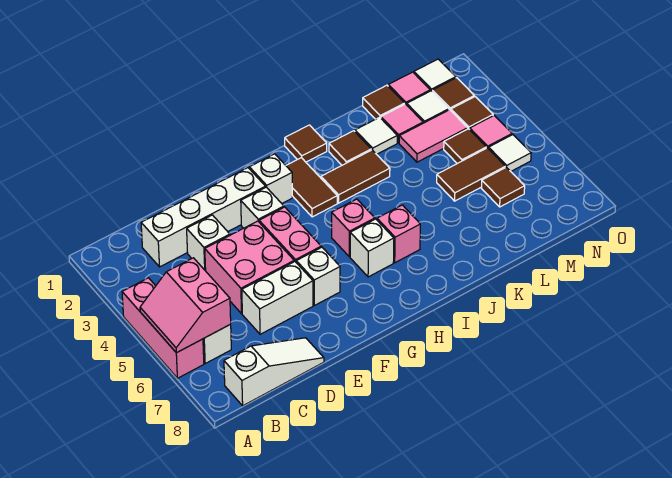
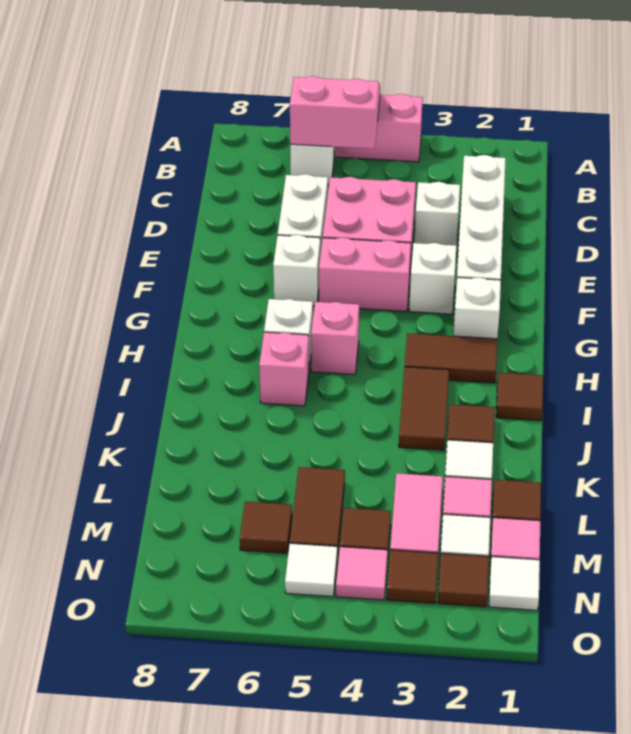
white 1x3 slope [224,338,324,406] -> none

